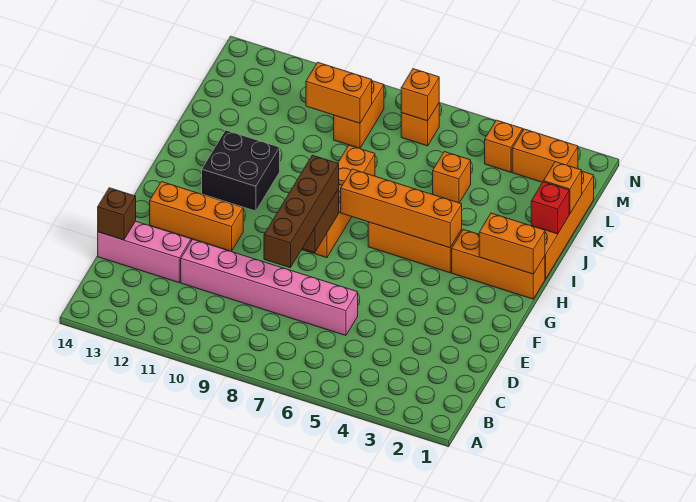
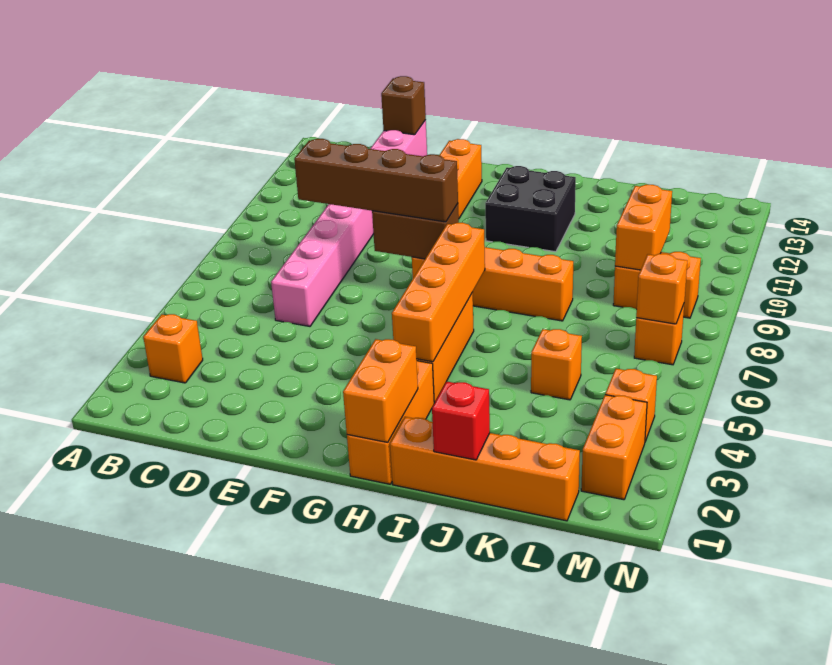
orange 1x1 brick [544,162,582,214] -> orange 1x1 brick moved to [143,314,203,383]

